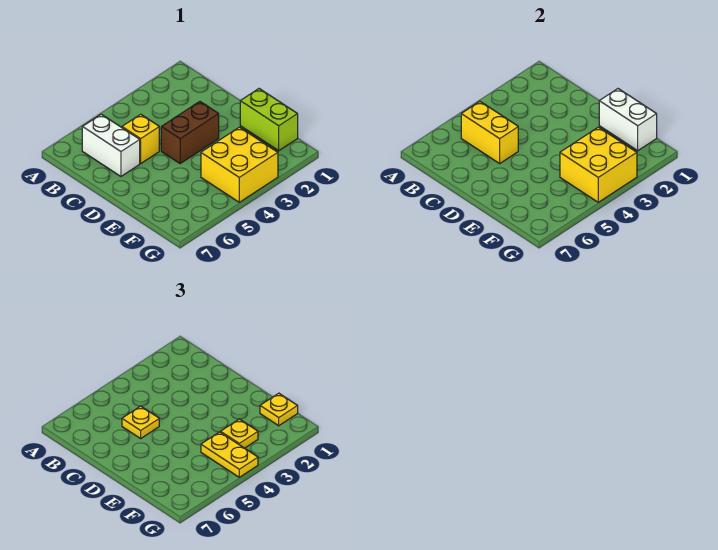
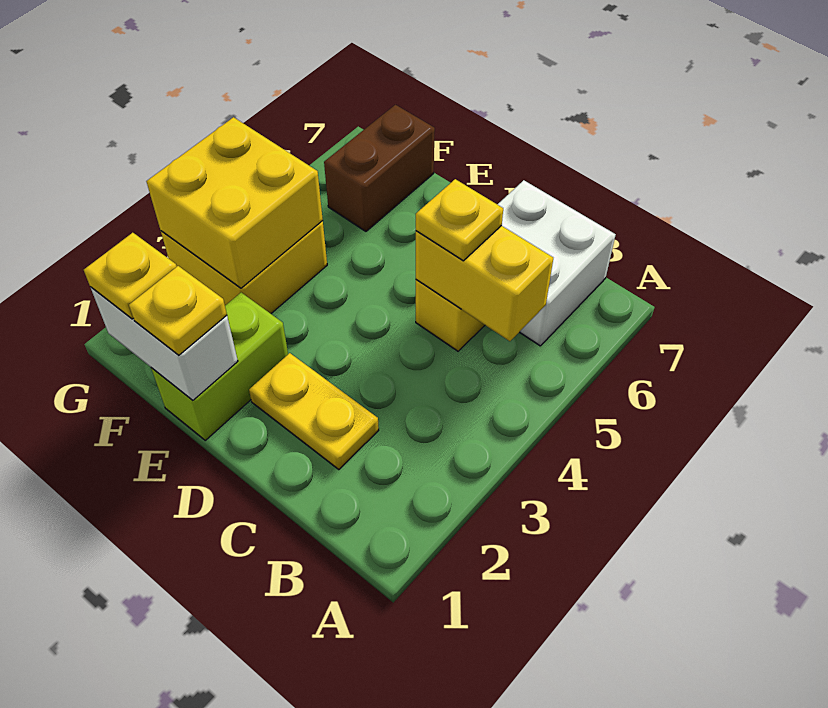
white 1x2 brick [82,114,140,176] -> white 2x2 brick [498,180,616,346]
brown 1x2 brick [161,102,219,163] -> brown 1x2 brick moved to [324,105,435,231]
lime 1x2 brick [240,89,298,151] -> lime 1x2 brick turned to [151,293,288,440]
yellow 1x1 plate [221,419,258,448] -> yellow 1x1 plate moved to [129,266,227,355]
yellow 1x2 plate [201,432,258,477] -> yellow 1x2 plate moved to [249,353,379,470]

